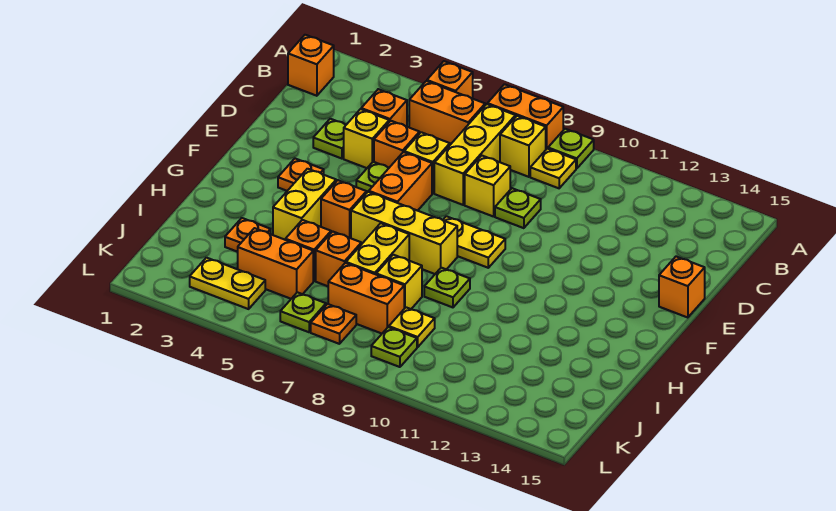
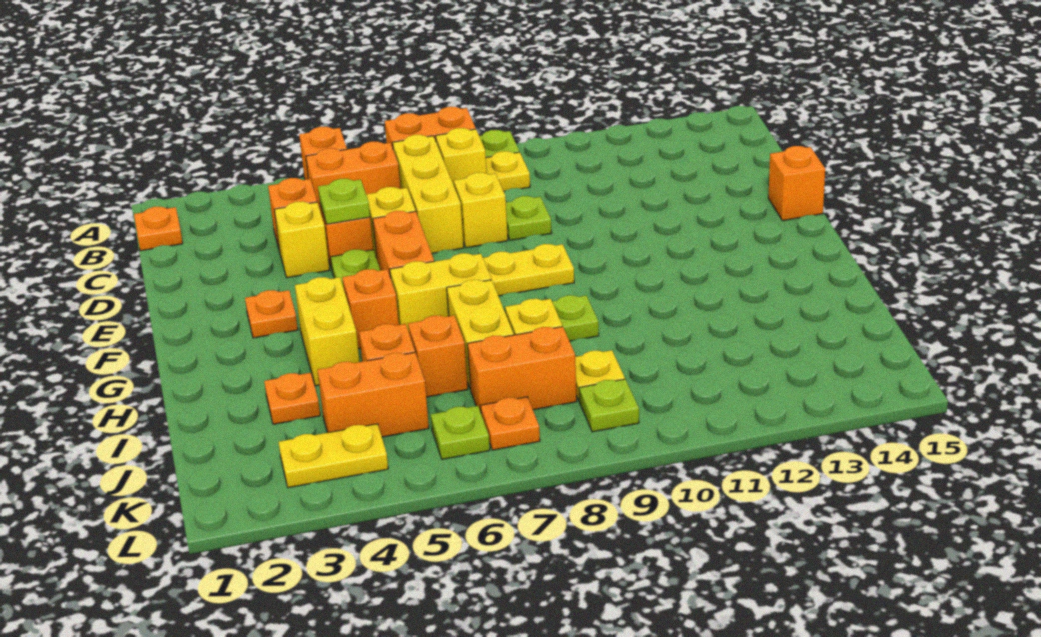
orange 1x1 brick [288,35,334,96] -> orange 1x1 plate [134,207,183,251]
lime 1x1 plate [313,119,346,159] -> lime 1x1 plate moved to [318,179,370,224]
yellow 1x3 brick [351,192,457,274] -> yellow 1x2 brick [390,253,491,332]

